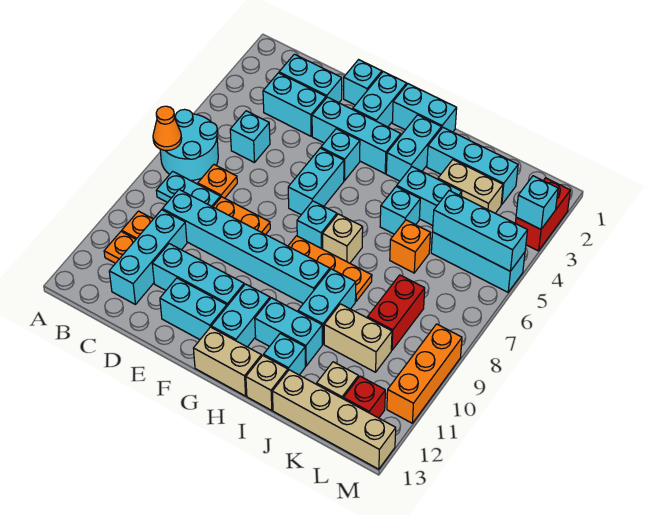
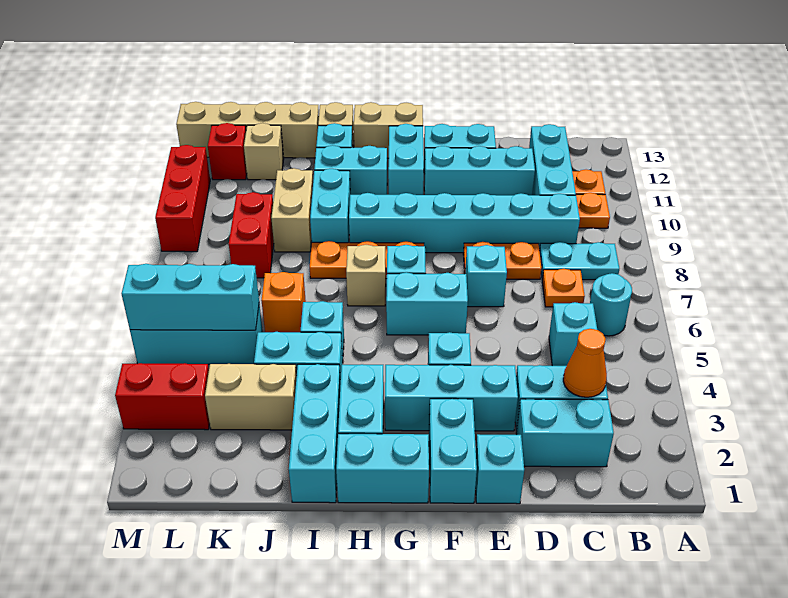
cyan 2x2 round brick [160,109,218,181] -> cyan 1x1 round brick [590,273,632,336]
orange 1x1 cone [153,106,182,151] -> orange 1x1 cone moved to [563,329,607,397]
cyan 1x2 brick [288,148,344,215] -> cyan 1x2 brick turned to [386,272,468,335]
cyan 1x3 brick [427,127,518,205] -> cyan 1x3 brick turned to [289,364,340,503]
tan 1x2 brick [324,304,392,372] -> tan 1x2 brick turned to [271,168,313,252]
red 1x2 brick [515,178,570,251] -> red 1x2 brick turned to [115,363,210,430]
cyan 1x1 brick [516,176,558,229] -> cyan 1x1 brick moved to [465,245,507,307]
orange 1x3 brick [387,324,462,423] -> red 1x3 brick [155,145,210,252]

